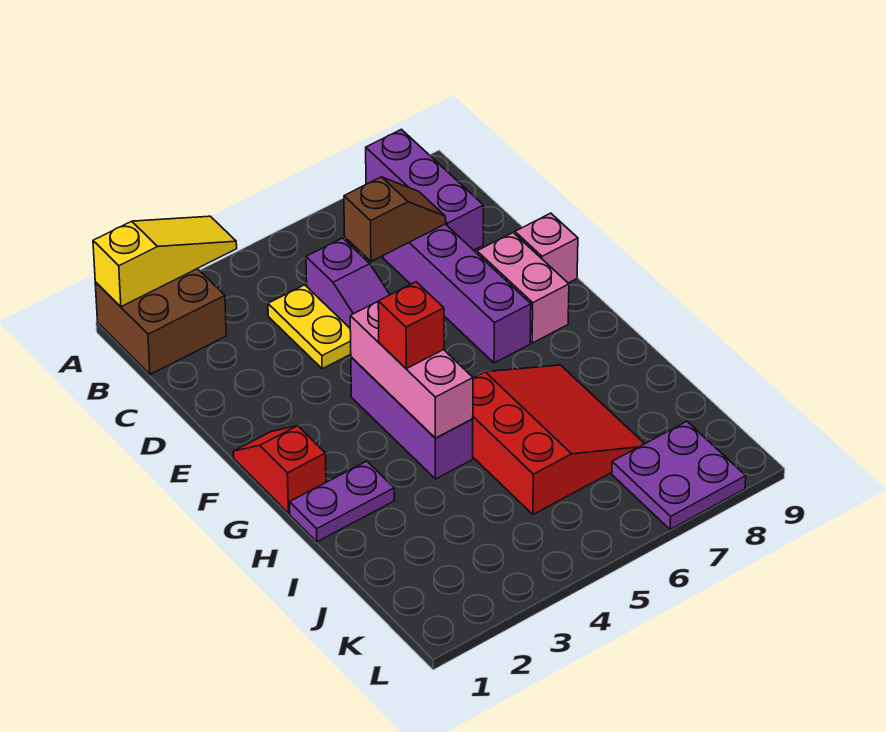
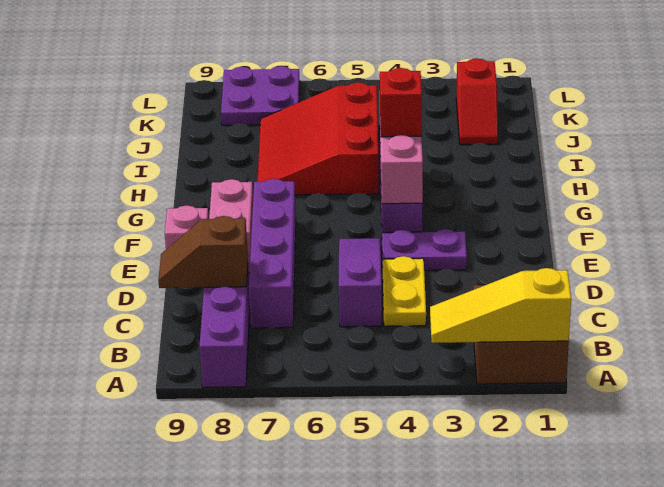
brown 1x2 slope [344,177,446,262] -> brown 1x2 slope moved to [158,216,248,288]
red 1x2 slope [233,426,326,513] -> red 1x2 slope moved to [456,58,498,145]
purple 1x2 plate [290,461,394,542] -> purple 1x2 plate moved to [382,229,467,270]

